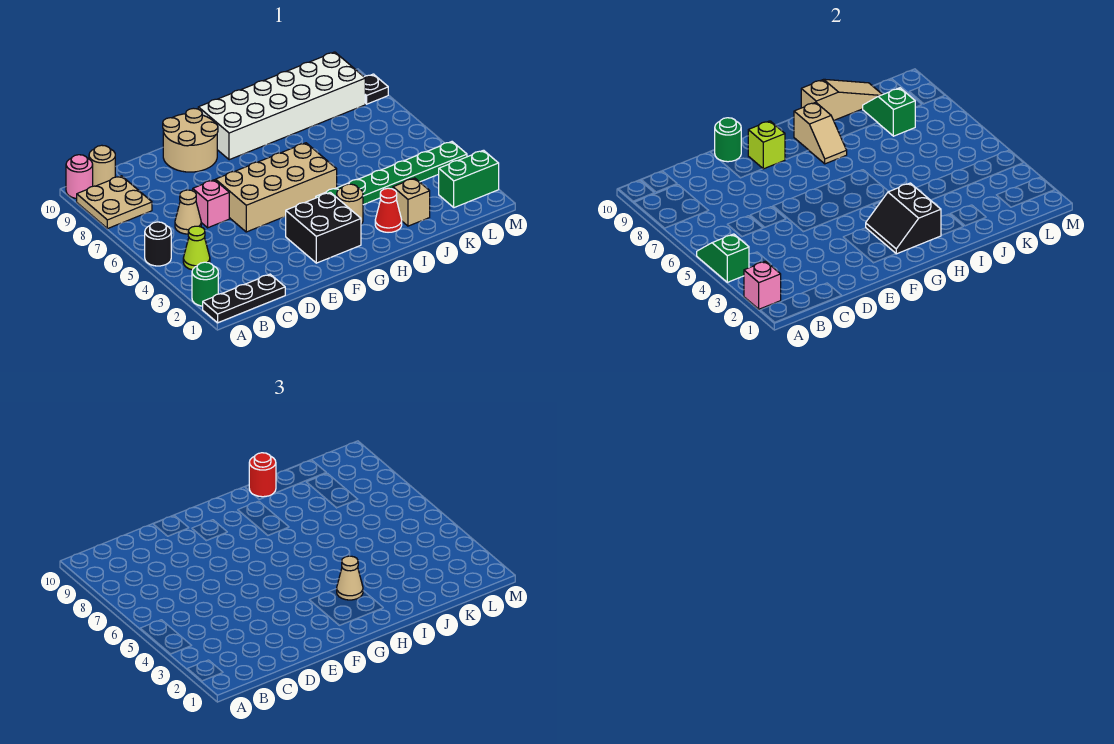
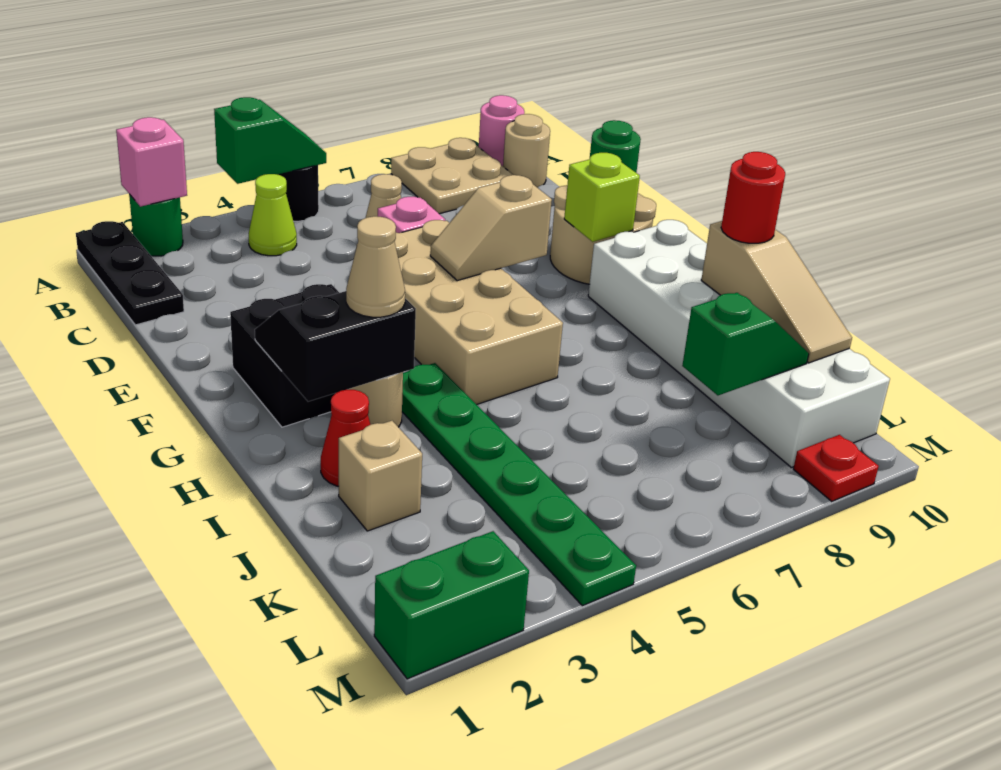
tan 1x2 slope [794,102,847,164] -> tan 1x2 slope moved to [430,175,552,281]
green 1x2 brick [438,150,499,208] -> green 1x2 brick turned to [374,531,529,679]
black 1x1 plate [365,74,388,104] -> red 1x1 plate [793,435,879,501]

